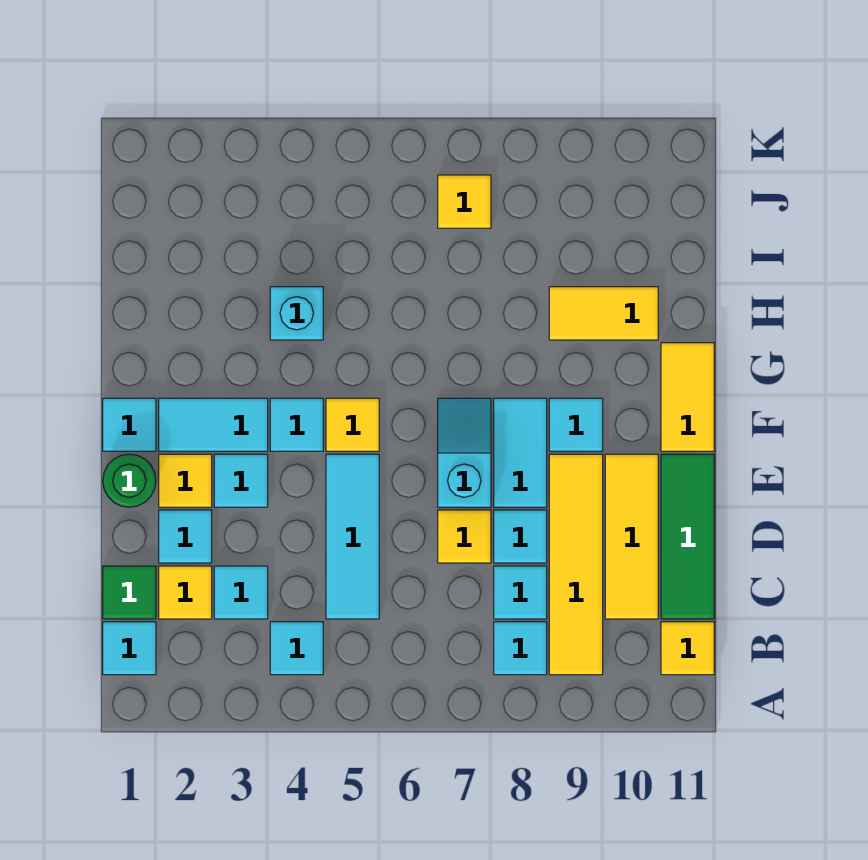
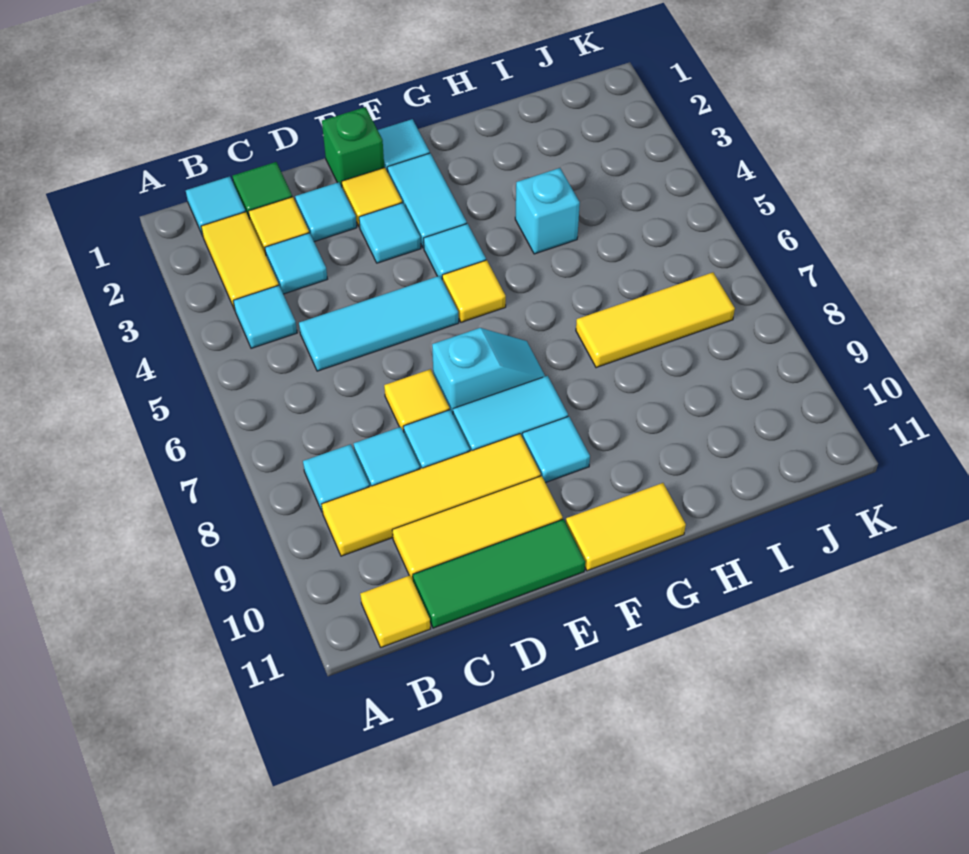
green 1x1 round brick [103,454,156,507] -> green 1x1 brick [322,107,384,187]
yellow 1x2 tile [549,287,658,340] -> yellow 1x2 tile moved to [201,212,279,310]
yellow 1x1 tile [438,175,491,228] -> yellow 1x3 tile [576,272,735,368]

